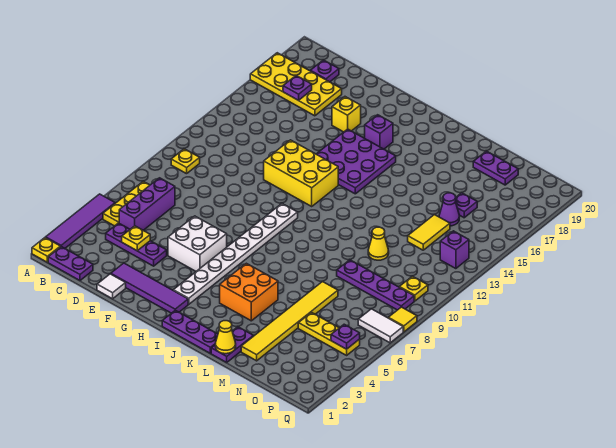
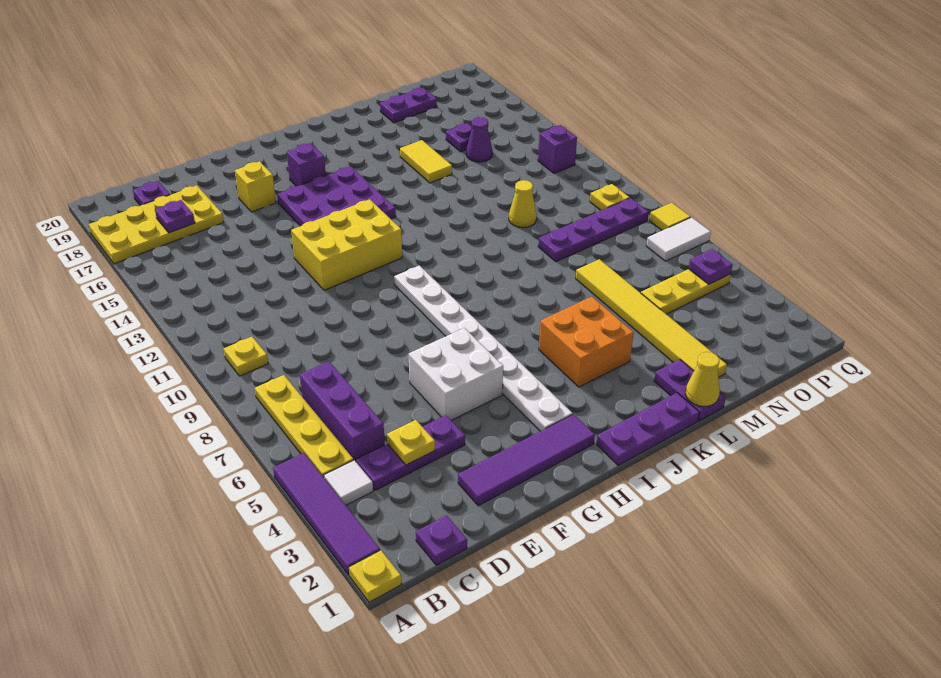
purple 1x2 plate [48,247,93,280] -> purple 1x1 plate [416,515,467,565]
yellow 1x3 plate [103,181,150,226] -> yellow 1x4 plate [255,375,353,477]
white 1x1 tile [97,274,126,299] -> white 1x1 tile moved to [324,460,373,505]
yellow 1x2 tile [408,215,450,250] -> yellow 1x2 tile moved to [400,140,452,183]

